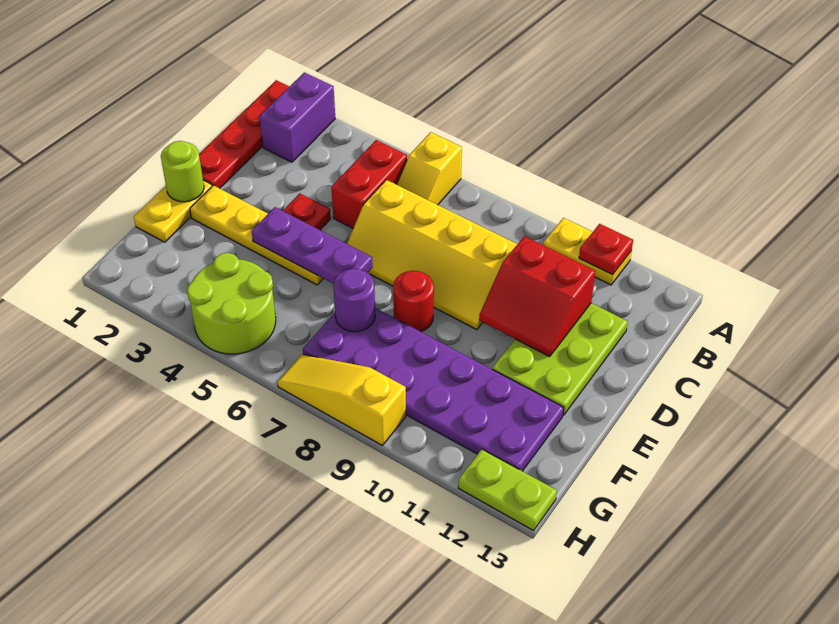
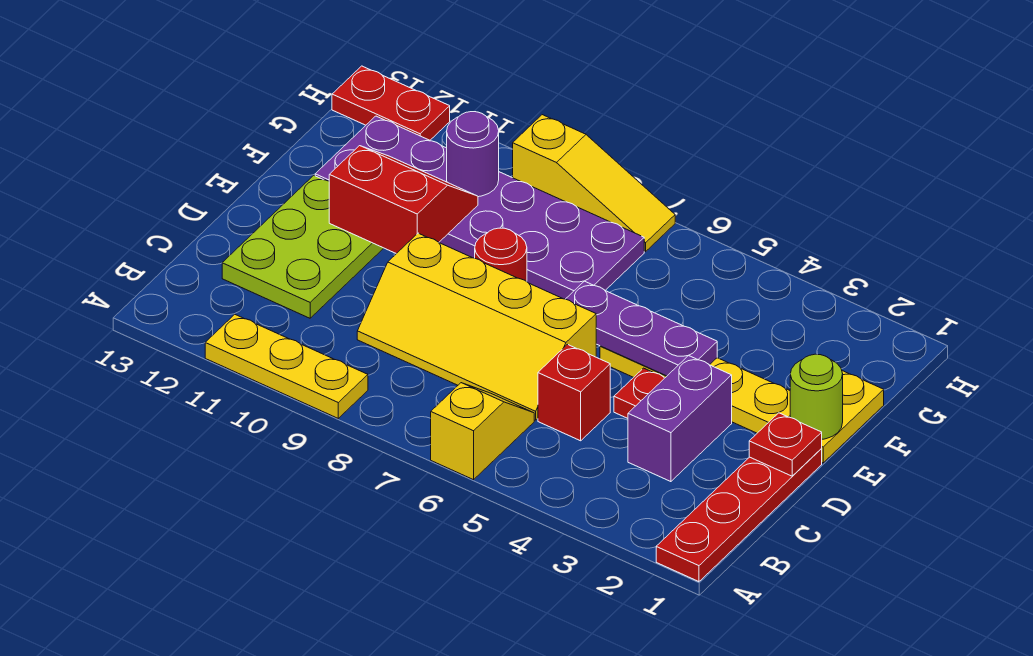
purple 1x2 brick [260,72,335,162] -> purple 1x2 brick moved to [628,356,732,482]
yellow 1x2 plate [544,218,631,285] -> yellow 1x3 plate [205,314,368,418]
red 1x1 plate [579,224,633,275] -> red 1x1 plate moved to [749,413,822,476]
red 1x2 brick [331,140,407,228] -> red 1x1 brick [538,345,610,441]
yellow 2x4 slope [347,180,517,330] -> yellow 2x4 slope turned to [357,233,596,420]
red 2x2 slope [479,236,596,357] -> red 2x2 slope moved to [329,146,478,254]
purple 1x1 round brick [333,269,375,332] -> purple 1x1 round brick moved to [447,112,499,197]
lime 2x2 round brick [187,253,276,354] -> none
lime 1x2 plate [458,449,557,531] -> red 1x2 plate [332,66,450,140]

